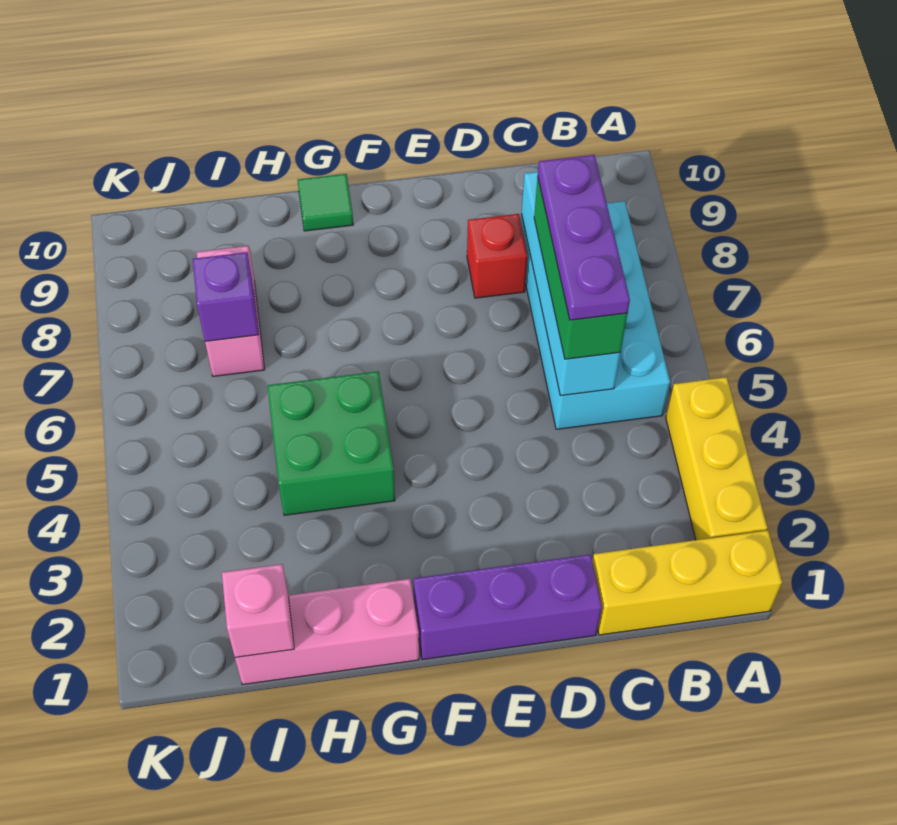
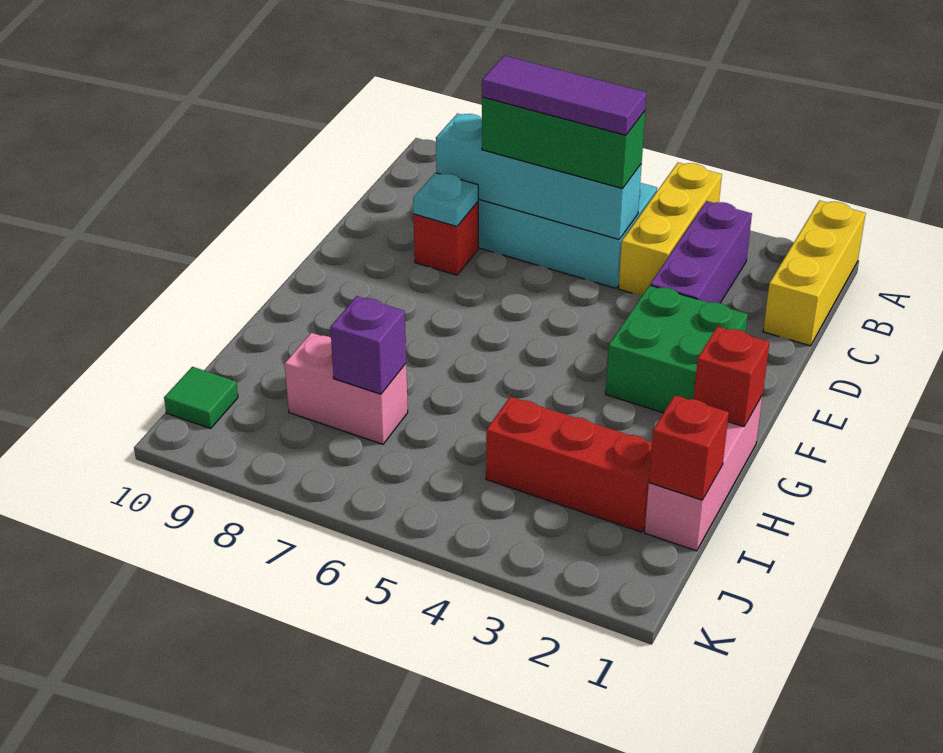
yellow 1x3 brick [666,377,768,540] -> yellow 1x3 brick turned to [619,162,722,296]
purple 1x3 plate [538,155,630,320] -> purple 1x3 tile [482,56,647,135]
purple 1x3 brick [413,554,602,660] -> purple 1x3 brick moved to [650,201,752,303]
none -> cyan 1x1 plate [413,173,478,226]
none -> red 1x1 brick [693,326,770,427]
green 2x2 brick [267,371,395,515] -> green 2x2 brick moved to [606,285,748,413]
green 1x1 tile [298,174,353,231] -> green 1x1 tile moved to [164,367,238,429]
pink 1x1 brick [222,564,294,657] -> red 1x1 brick [649,395,729,500]
none -> red 1x3 brick [486,397,652,532]

